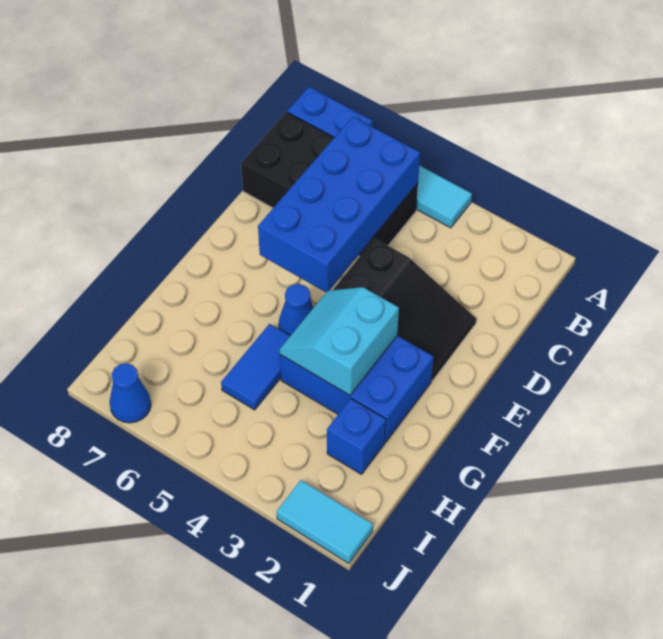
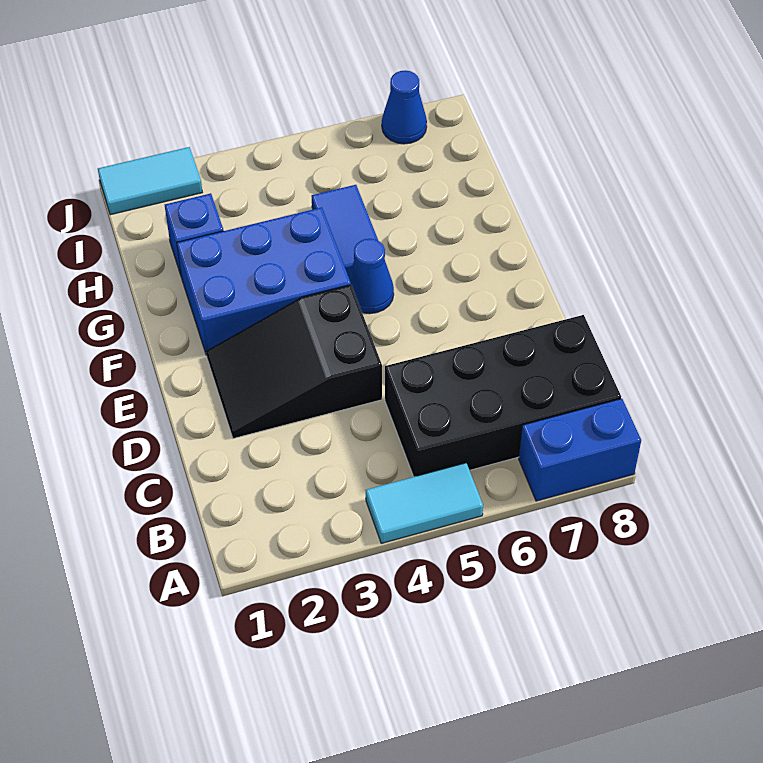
blue 2x4 brick [258,117,420,292] -> none
cyan 2x2 slope [280,287,399,395] -> none

